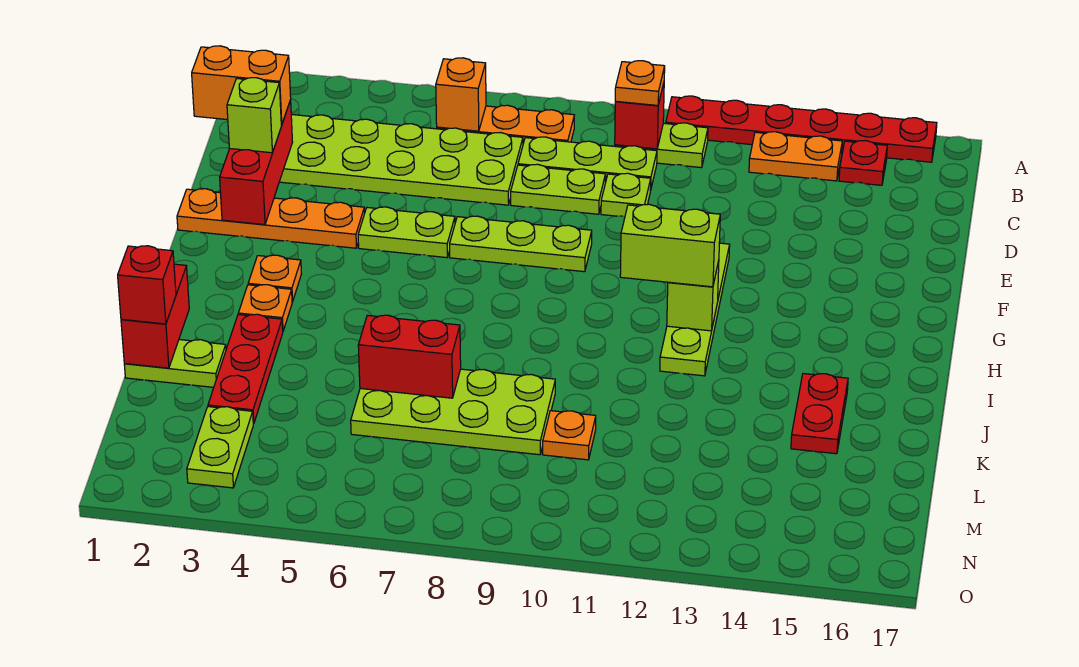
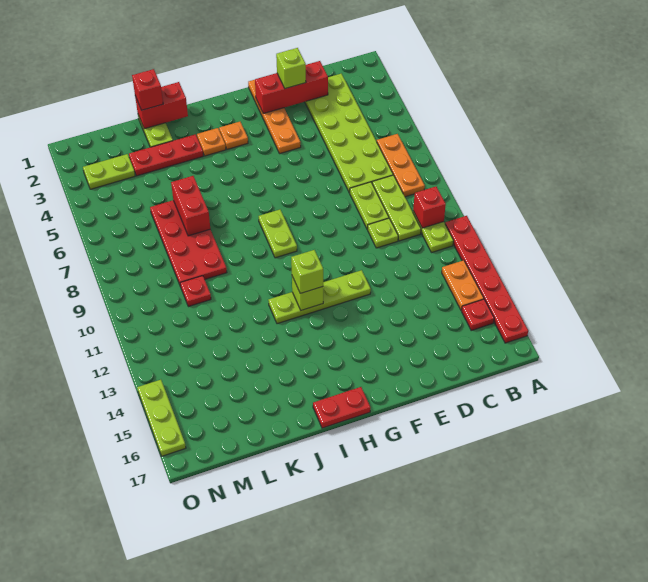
orange 1x1 brick [436,58,486,131] -> none
orange 1x1 plate [615,61,665,105] -> none
orange 1x2 brick [192,46,291,125] -> none
lime 1x2 plate [358,207,455,258] -> lime 1x2 plate moved to [259,210,297,258]
lime 1x3 plate [450,216,592,272] -> lime 1x3 plate moved to [137,380,186,456]
lime 1x2 brick [620,204,720,287] -> lime 1x1 brick [291,250,323,293]
red 1x2 plate [791,374,848,454] -> red 1x2 plate moved to [313,387,370,428]
lime 2x4 plate [351,369,555,455] -> red 2x4 plate [150,200,227,287]
orange 1x1 plate [543,411,596,460] -> red 1x1 plate [180,276,211,307]

